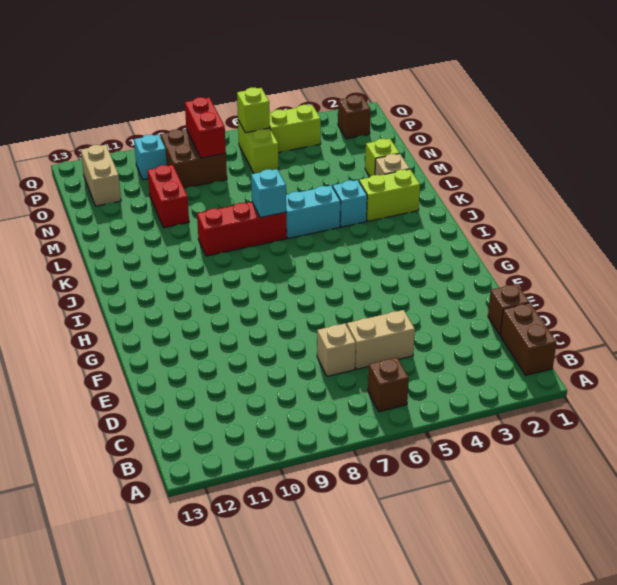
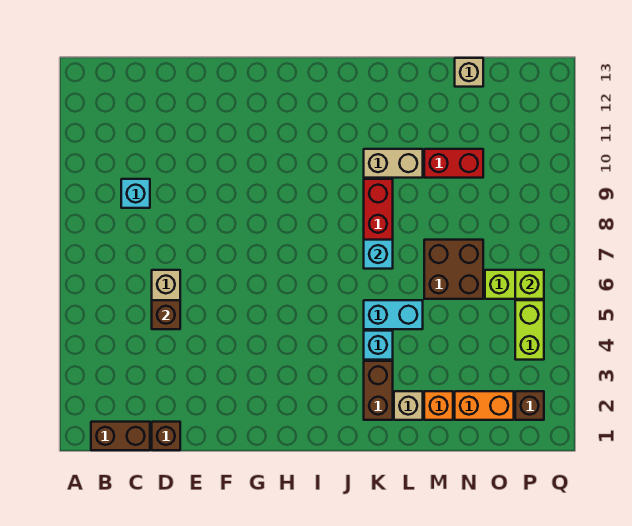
brown 1x1 brick [368,358,409,412] -> brown 1x1 brick moved to [152,300,180,329]
tan 1x1 brick [317,324,356,376] -> tan 1x1 brick moved to [455,58,483,87]
lime 1x2 brick [359,169,420,221] -> brown 1x2 brick [364,361,393,420]
cyan 1x2 brick [286,186,341,239] -> cyan 1x2 brick turned to [364,300,423,329]
lime 1x1 brick [365,139,400,176] -> orange 1x1 brick [424,391,453,420]
none -> orange 1x2 brick [455,391,514,420]
brown 2x2 brick [160,129,227,188] -> brown 2x2 brick moved to [424,240,483,299]
red 1x2 brick [185,97,226,158] -> none
tan 1x2 brick [81,145,121,206] -> tan 1x2 brick moved to [364,149,423,178]
cyan 1x1 brick [134,134,167,180] -> cyan 1x1 brick moved to [121,179,150,208]

